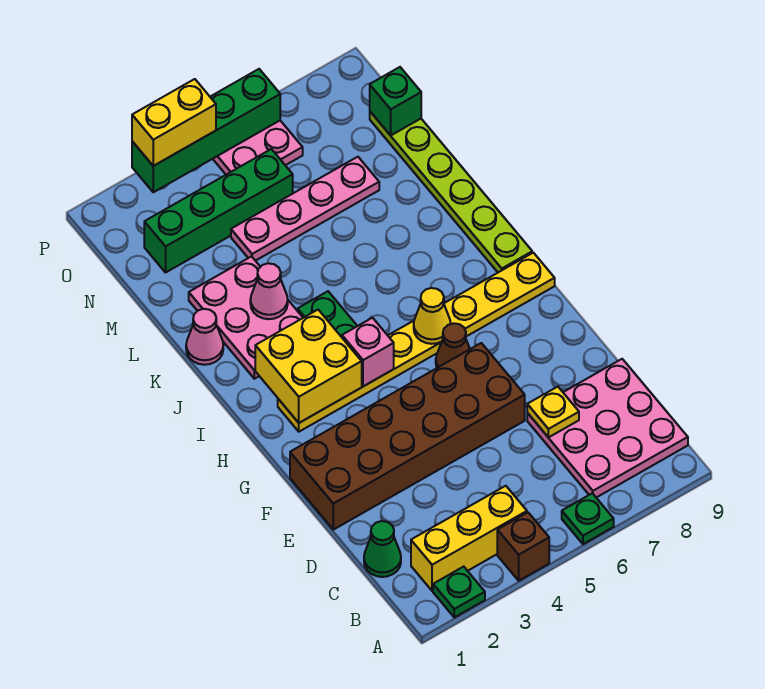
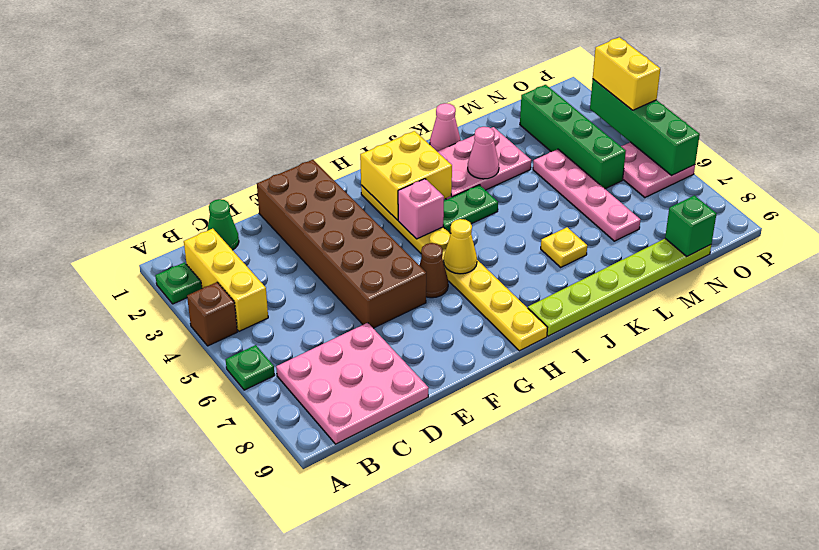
yellow 1x1 plate [527,387,579,437] -> yellow 1x1 plate moved to [541,227,587,267]

